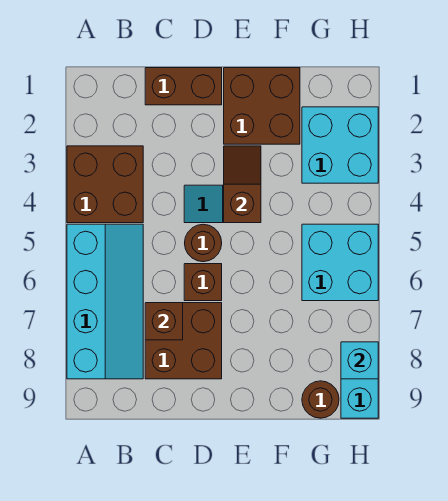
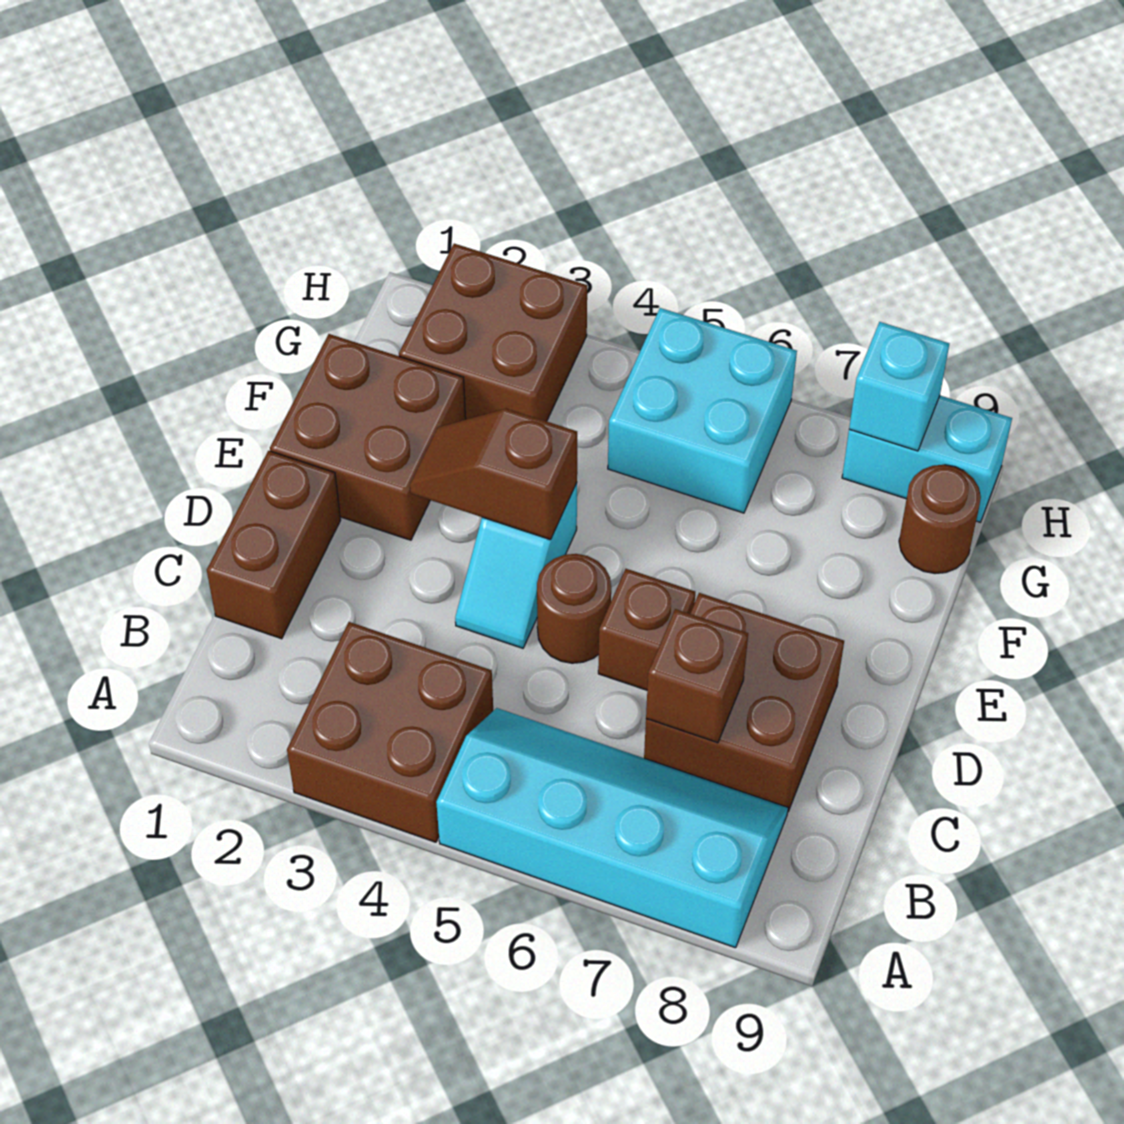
cyan 2x2 brick [302,107,378,183] -> brown 2x2 brick [399,244,587,421]

